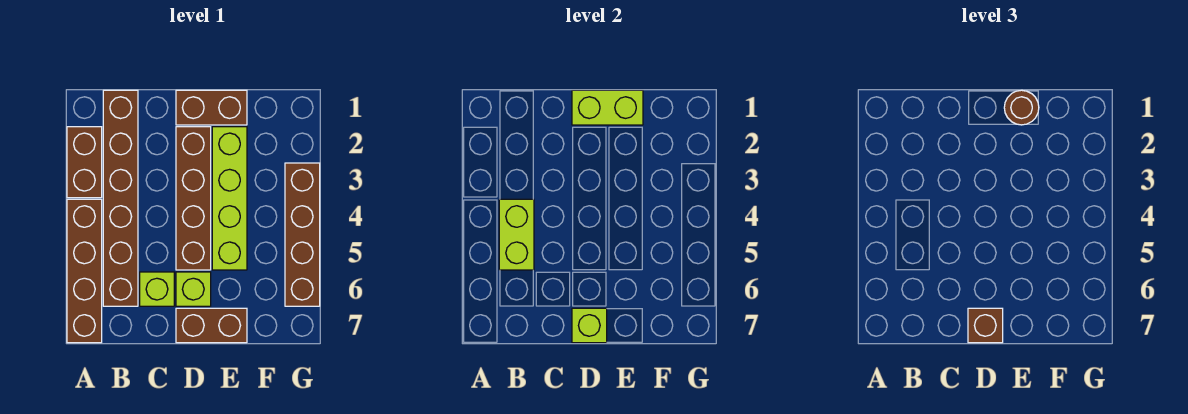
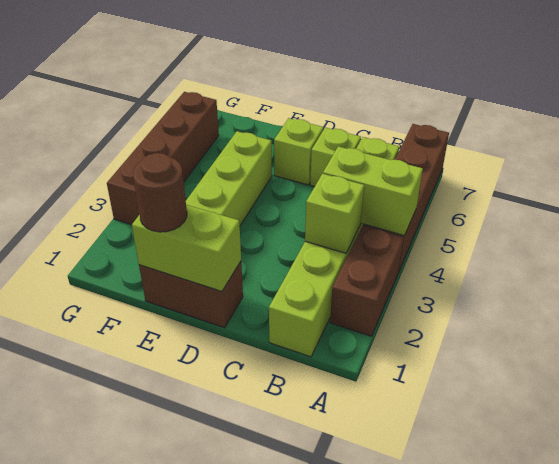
brown 1x6 brick [103,90,138,306] -> lime 1x6 brick [269,137,399,357]
lime 1x2 brick [499,199,534,270] -> lime 1x2 brick turned to [323,146,423,235]
brown 1x4 brick [176,127,211,270] -> none
brown 1x2 brick [176,308,247,343] -> none
lime 1x1 brick [572,308,607,343] -> lime 1x1 brick moved to [305,174,364,253]
brown 1x1 brick [968,308,1003,343] -> none

